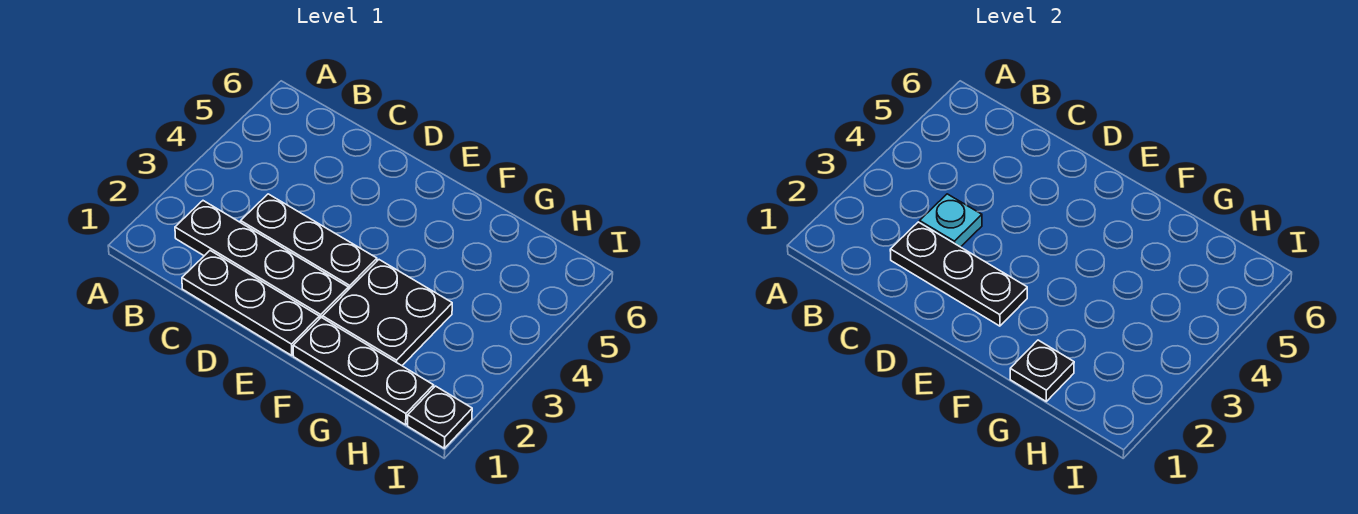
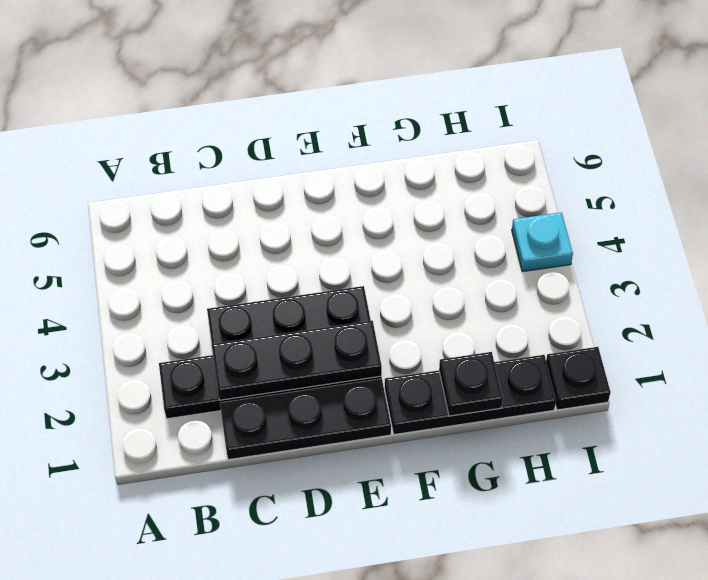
cyan 1x1 plate [920,194,982,247] -> cyan 1x1 plate moved to [512,212,573,272]
black 2x2 plate [323,260,452,366] -> none

